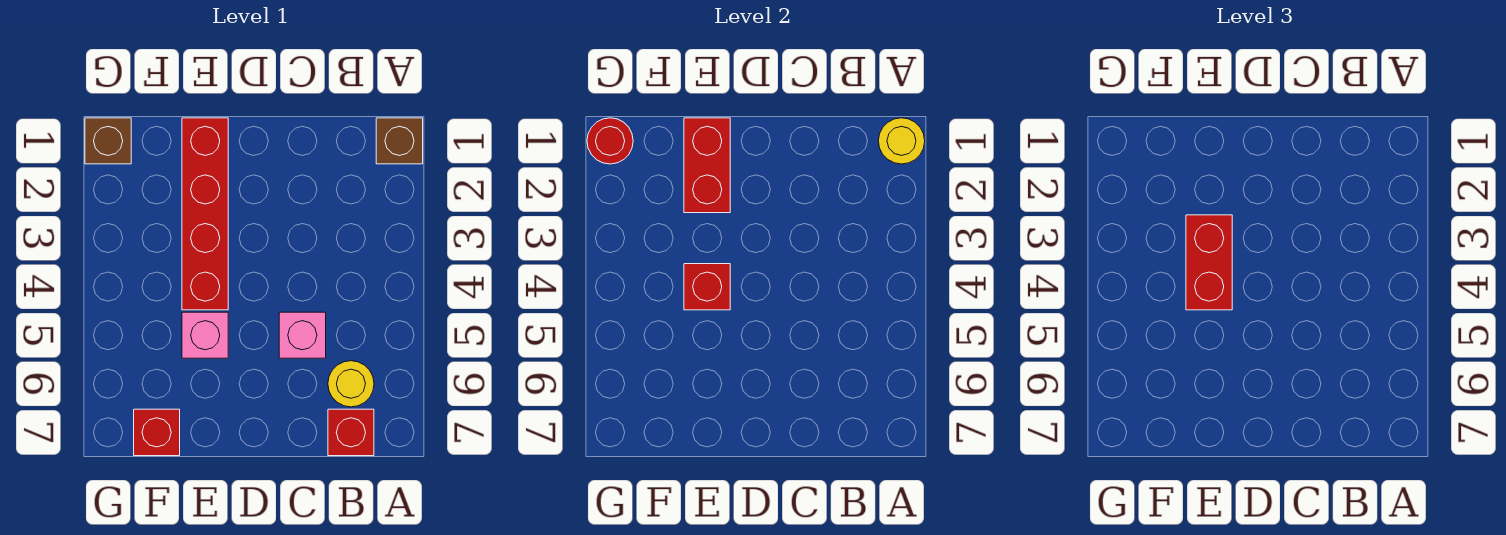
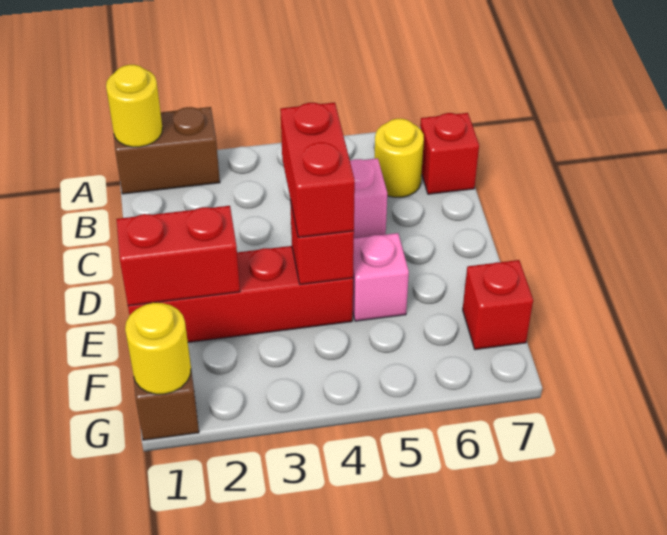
brown 1x1 brick [376,118,423,164] -> brown 1x2 brick [114,107,220,194]
red 1x2 brick [1186,215,1232,310] -> red 1x2 brick turned to [280,102,355,237]
red 1x1 round brick [587,118,633,164] -> yellow 1x1 round brick [125,303,191,394]

